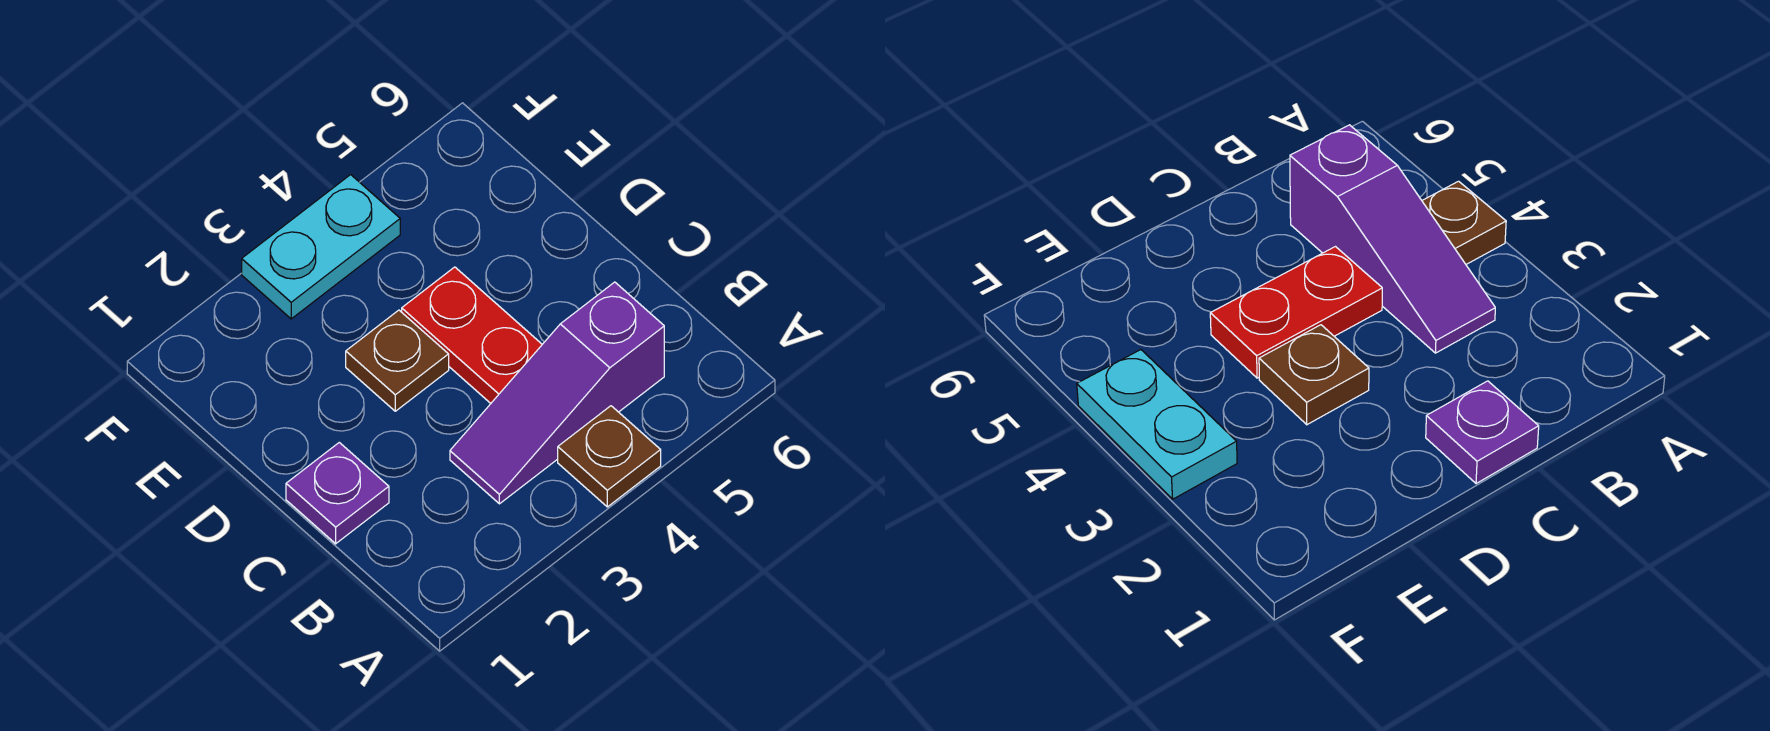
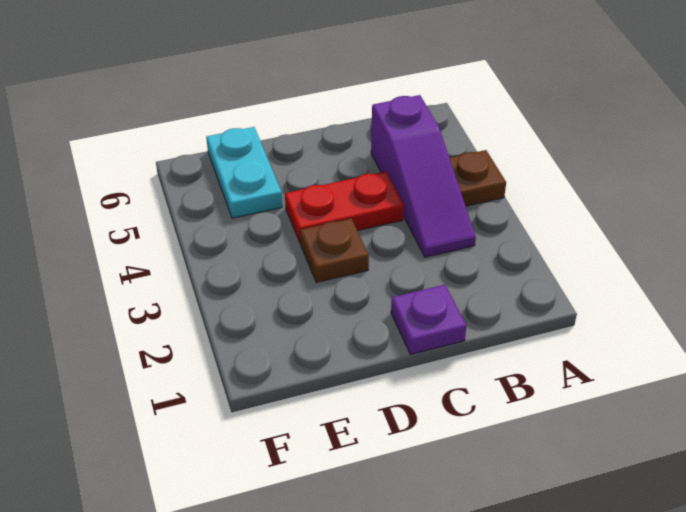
cyan 1x2 plate [242,175,400,319] -> cyan 1x2 plate moved to [206,127,282,218]

